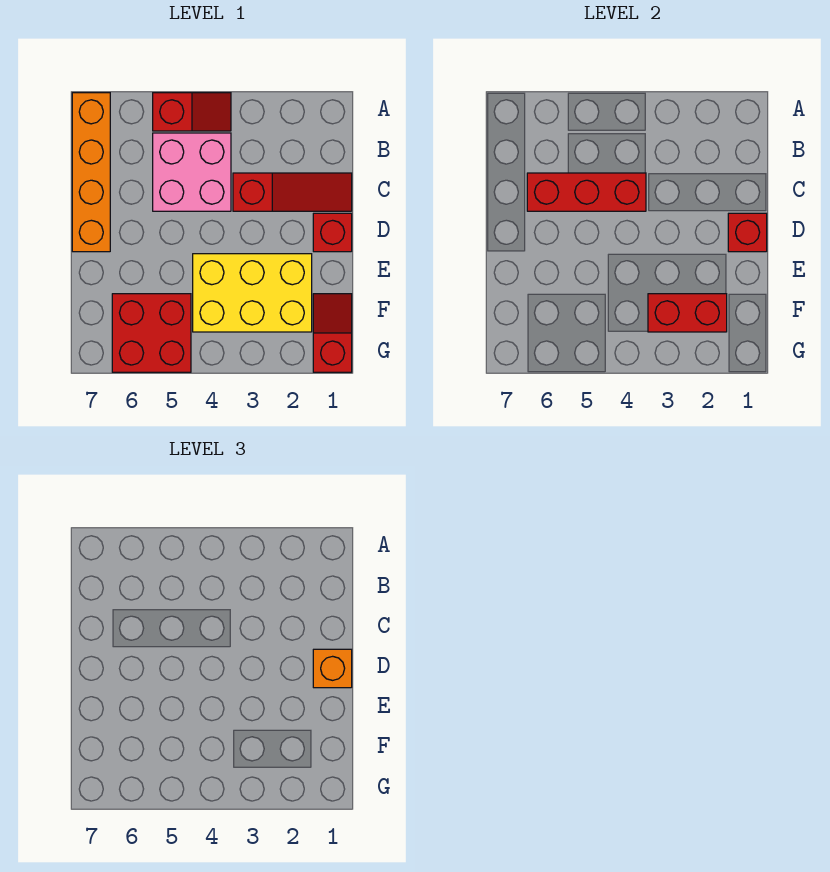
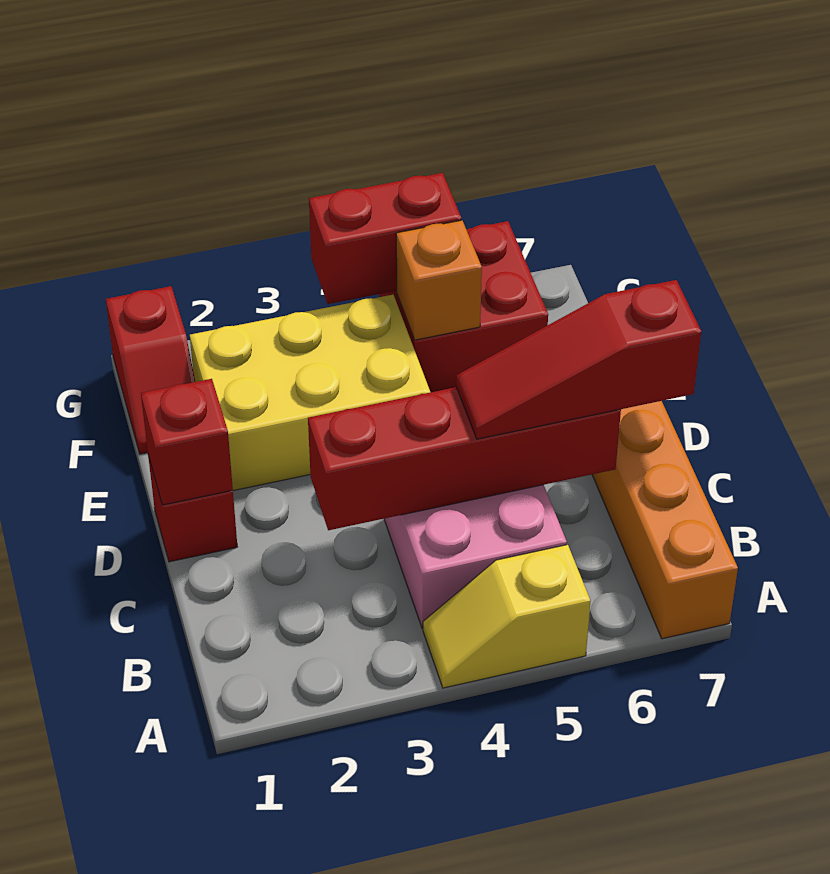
red 1x2 slope [153,93,231,131] -> yellow 1x2 slope [423,545,590,688]
red 1x3 slope [233,173,352,211] -> red 1x3 slope moved to [456,280,701,439]
red 1x3 brick [527,173,646,211] -> red 1x4 brick [308,387,621,530]
orange 1x1 brick [313,649,352,688] -> orange 1x1 brick moved to [396,220,482,340]
red 1x2 brick [648,294,727,332] -> red 1x2 brick moved to [309,173,461,304]

